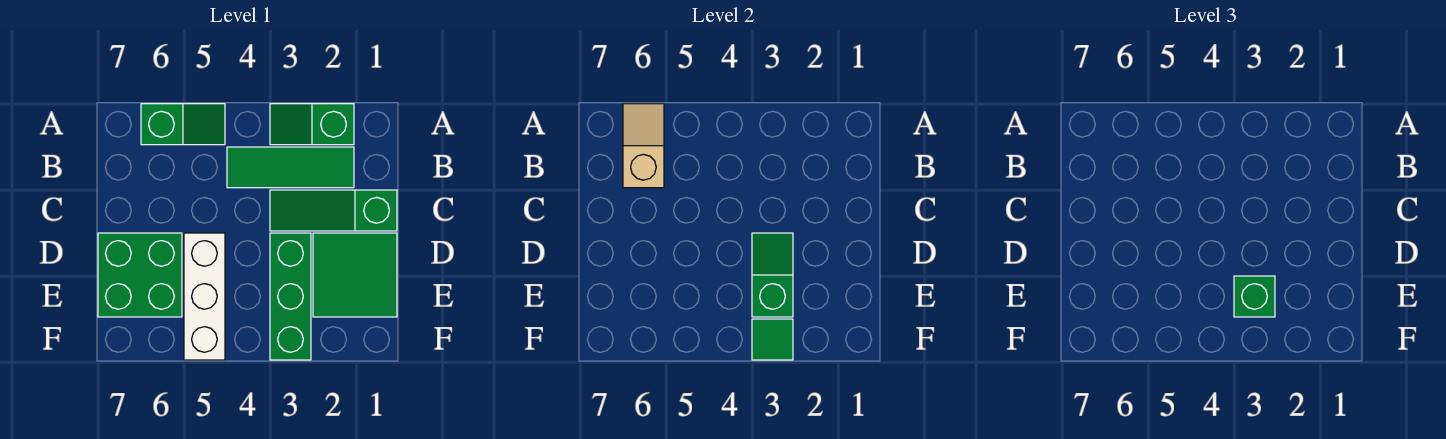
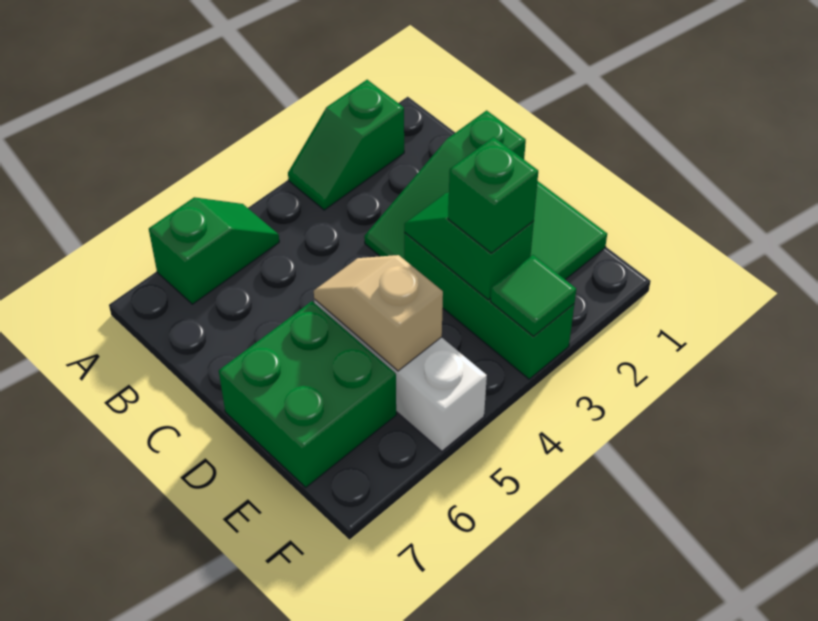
tan 1x2 slope [623,104,664,188] -> tan 1x2 slope moved to [314,255,443,371]
green 1x3 tile [227,147,354,188] -> none

